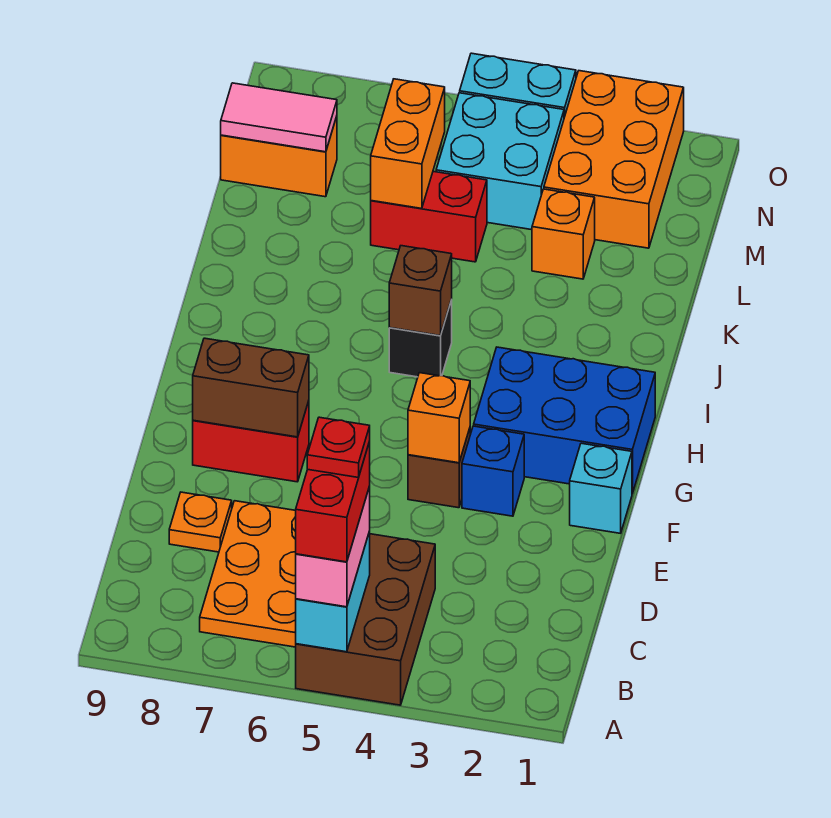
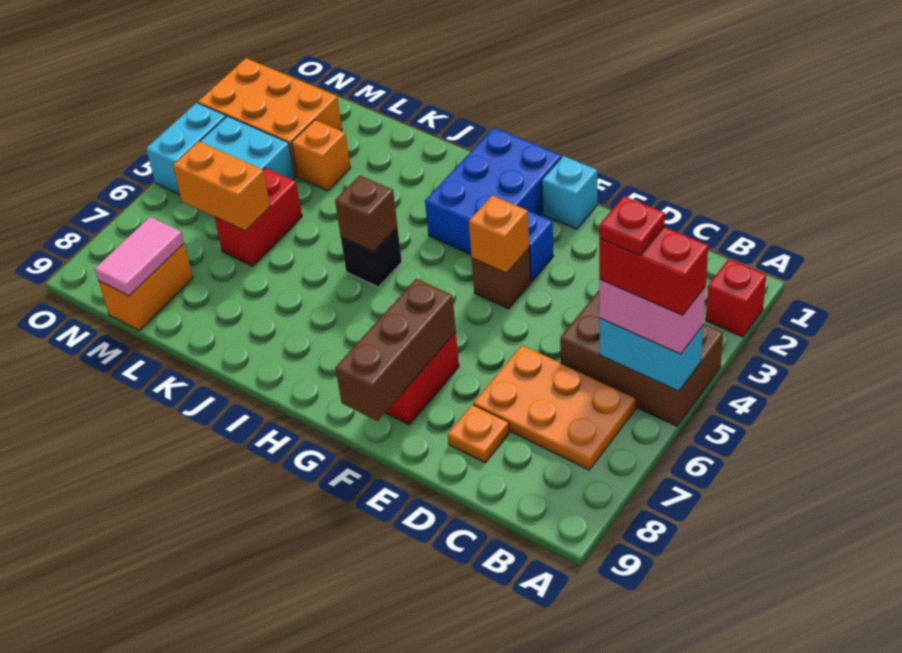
none -> red 1x1 brick [706,259,766,337]
brown 1x2 brick [193,338,309,437] -> brown 1x3 brick [335,279,456,421]

